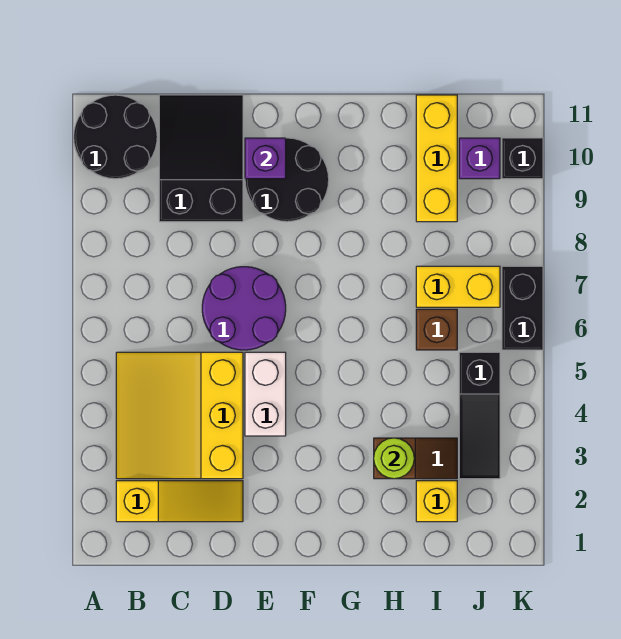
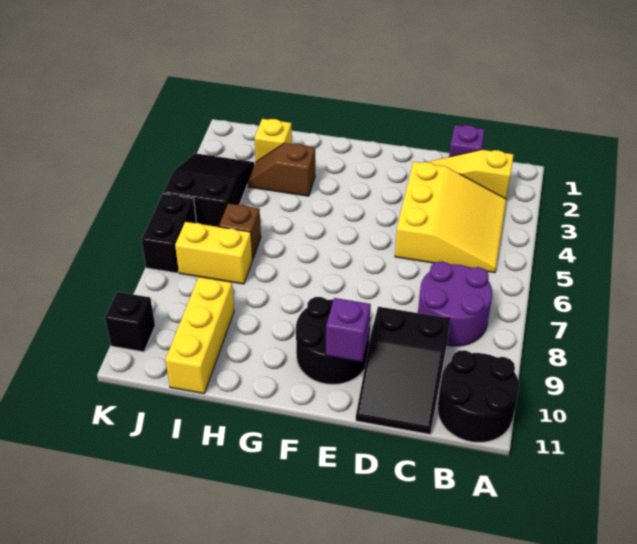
purple 2x2 round brick [202,267,286,350] -> purple 2x2 round brick moved to [418,261,492,346]
white 1x2 brick [245,352,286,436] -> none
lime 1x1 round brick [374,438,414,479] -> none
black 1x3 slope [459,352,500,479] -> black 2x3 slope [163,153,254,227]
purple 1x1 brick [459,138,500,179] -> purple 1x1 brick moved to [449,125,485,157]

